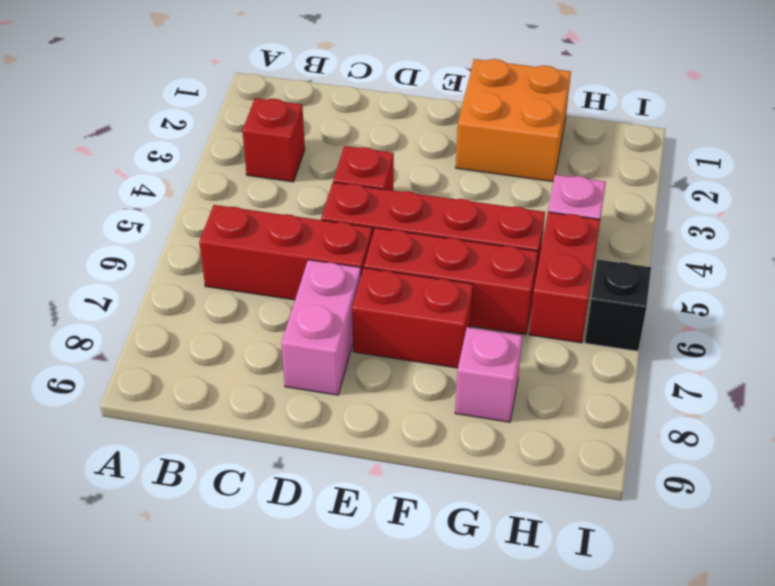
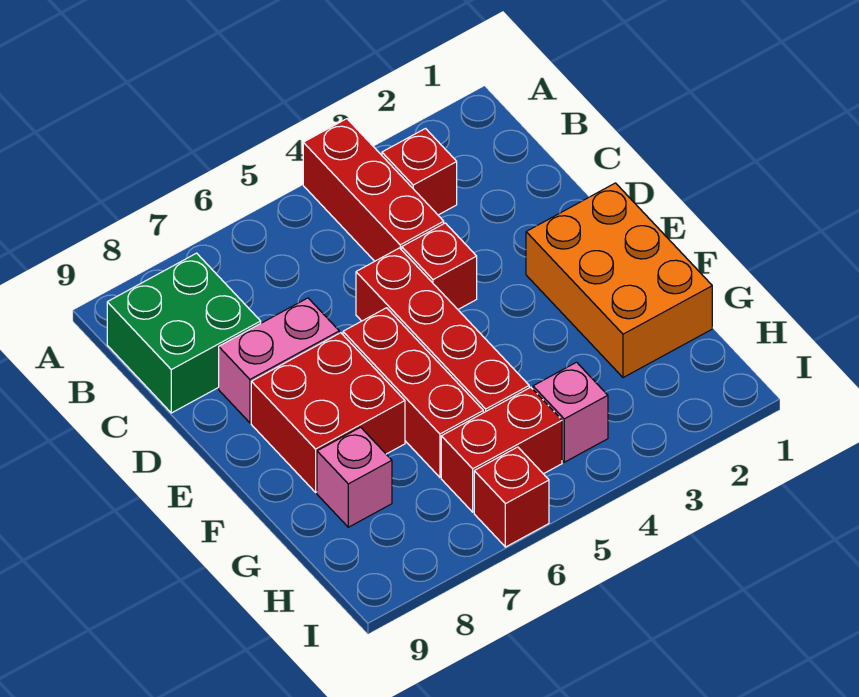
red 1x3 brick [199,205,372,300] -> red 1x3 brick moved to [303,119,444,261]
none -> green 2x2 brick [107,253,261,413]
red 1x2 brick [352,268,473,368] -> red 2x2 brick [251,333,405,492]
orange 2x2 brick [456,59,571,182] -> orange 2x3 brick [526,183,712,378]
black 1x1 brick [585,260,651,351] -> red 1x1 brick [474,447,549,547]

